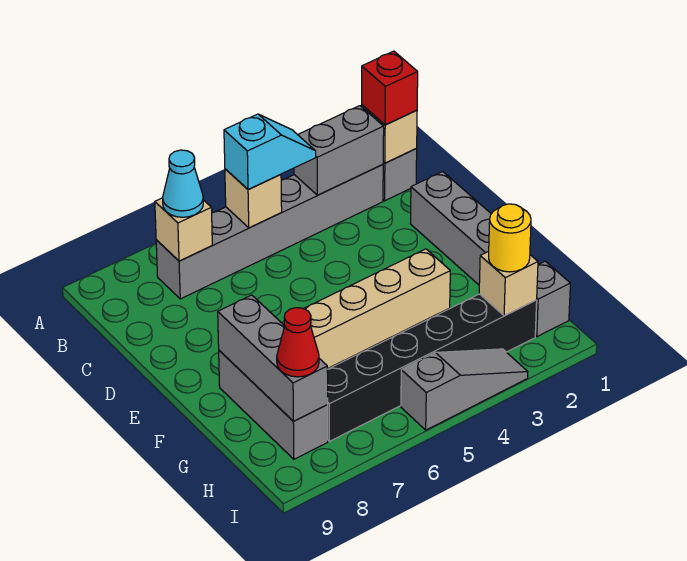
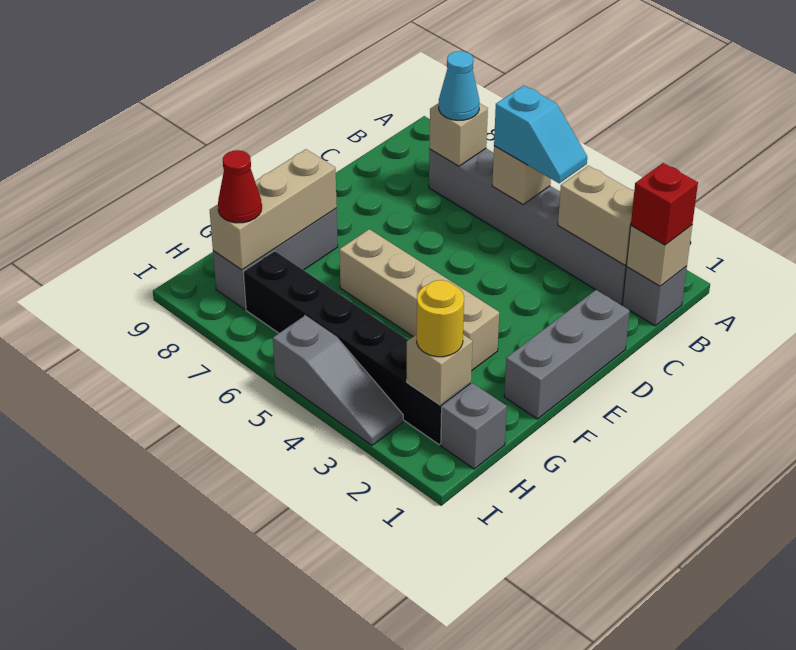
grey 1x2 brick [294,106,384,195] -> tan 1x2 brick [558,166,634,265]
grey 1x3 brick [218,295,328,421] -> tan 1x3 brick [210,149,337,270]

